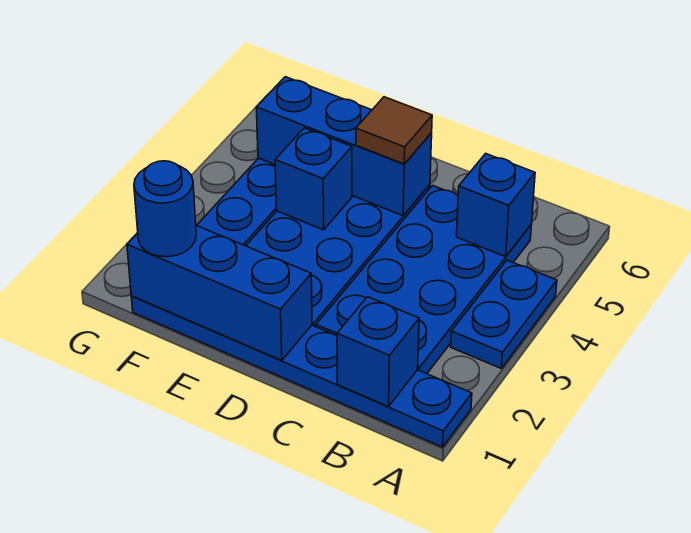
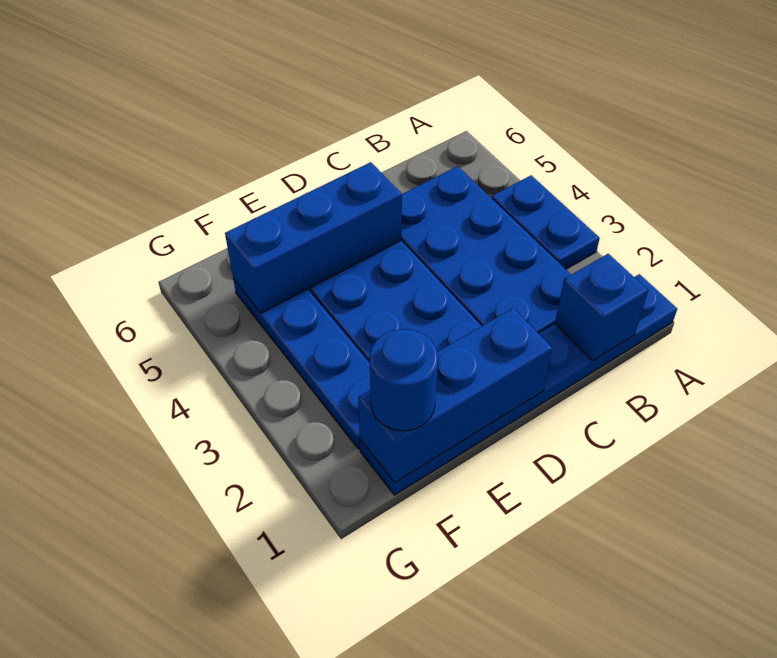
blue 1x1 brick [457,154,535,257] -> none
brown 1x1 tile [356,97,432,164] -> none
blue 1x1 brick [275,128,352,230] -> none

